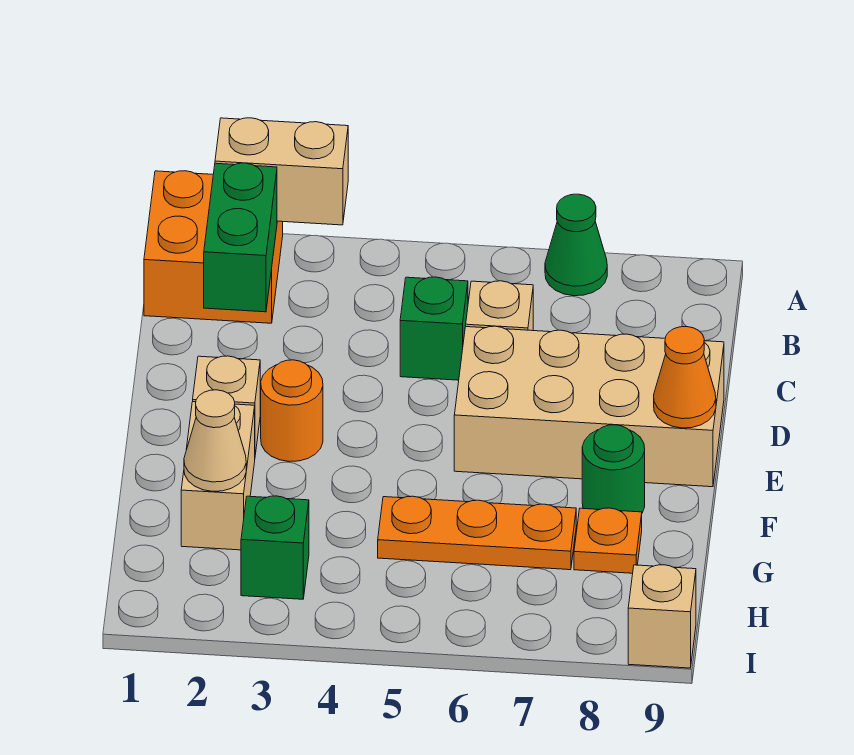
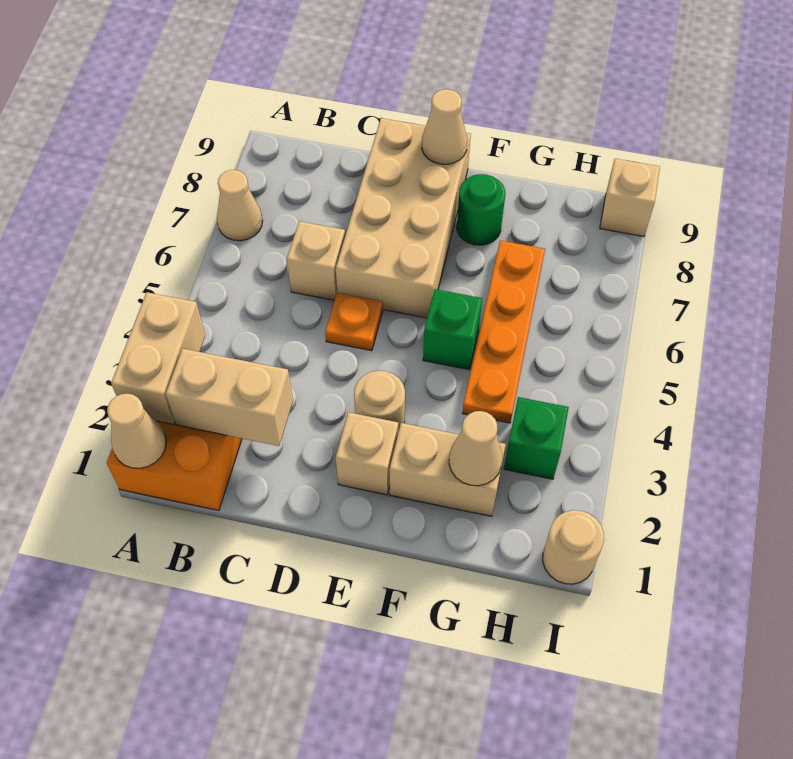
none -> tan 1x1 cone [107,394,166,468]
green 1x1 cone [545,194,607,296] -> tan 1x1 cone [217,170,263,241]
green 1x2 brick [204,163,277,312] -> tan 1x2 brick [166,349,293,446]
green 1x1 brick [400,277,468,380] -> green 1x1 brick moved to [423,289,482,370]
orange 1x1 round brick [261,360,323,462] -> tan 1x1 round brick [354,371,405,432]
orange 1x1 cone [654,327,716,428] -> tan 1x1 cone [422,89,467,164]
orange 1x3 plate [378,496,576,570] -> orange 1x4 plate [463,241,545,423]
orange 1x1 plate [574,508,642,573] -> orange 1x1 plate moved to [325,293,383,351]
none -> tan 1x1 round brick [543,510,604,584]

